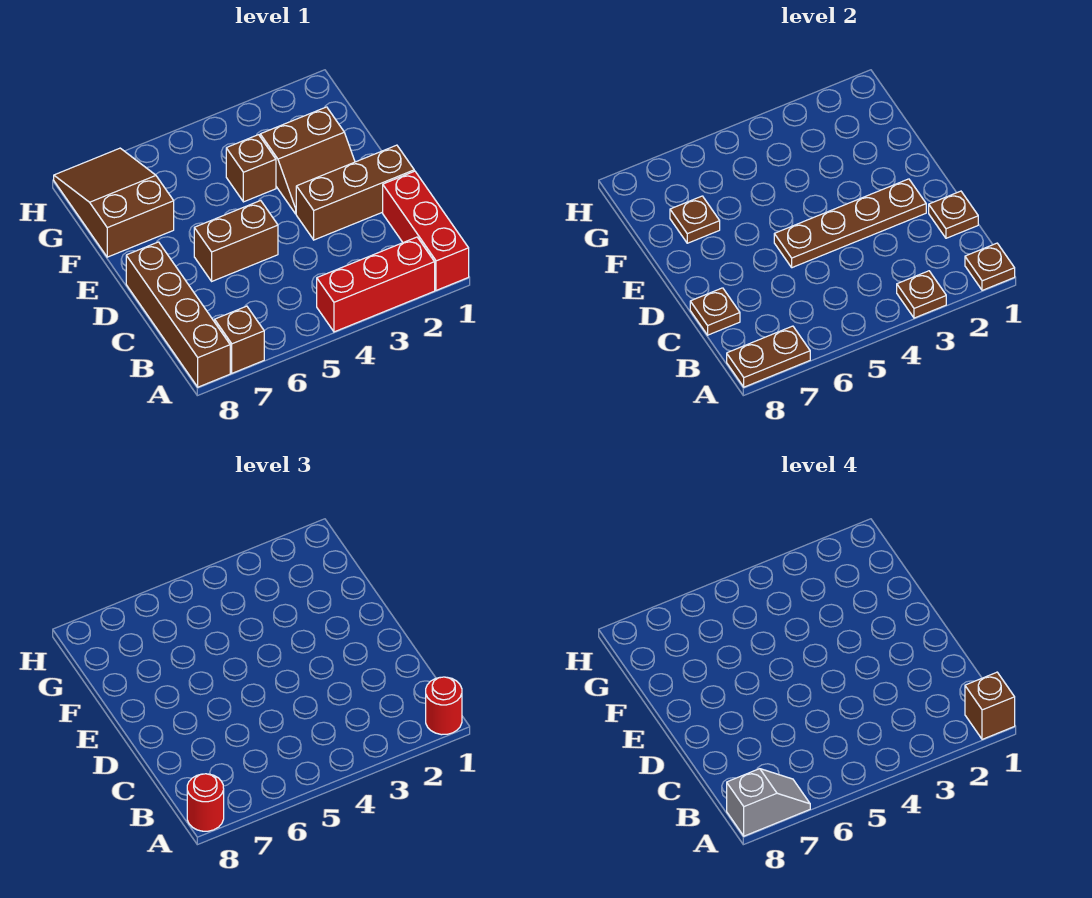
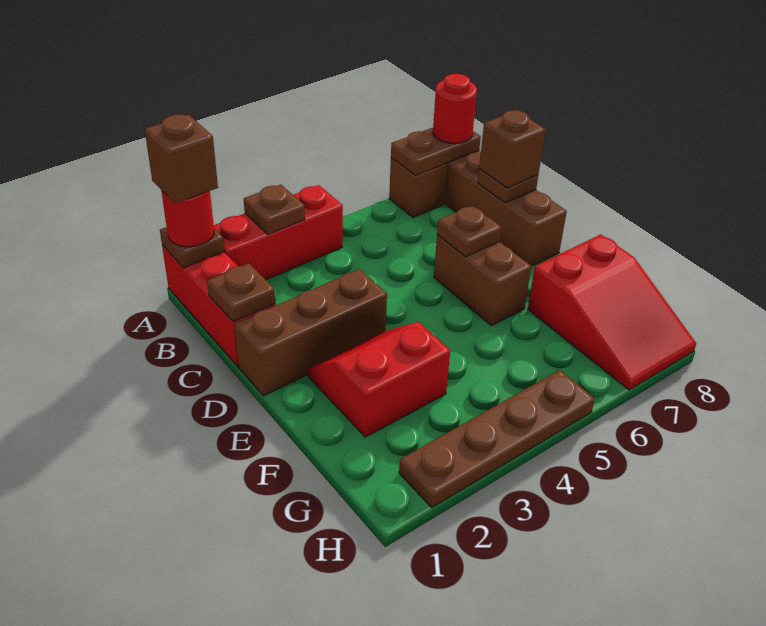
grey 1x2 slope [727,769,810,836] -> none
brown 1x4 plate [774,179,926,268] -> brown 1x4 plate moved to [399,370,595,508]
brown 1x2 brick [194,200,278,281] -> brown 1x2 brick turned to [434,235,531,326]
brown 2x2 slope [260,107,355,214] -> red 2x2 slope [308,322,450,437]
brown 1x1 brick [226,135,276,202] -> brown 1x1 brick moved to [479,110,545,188]
brown 2x3 slope [54,148,174,257] -> red 2x3 slope [528,234,696,390]
brown 1x1 plate [670,196,720,243] -> brown 1x1 plate moved to [437,205,501,257]

